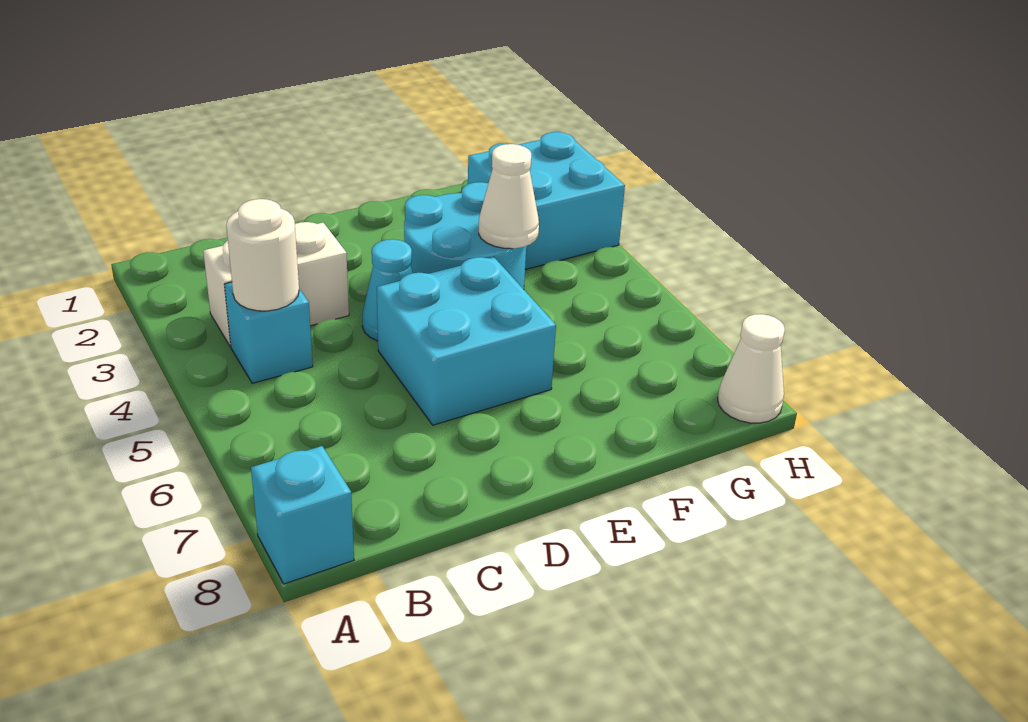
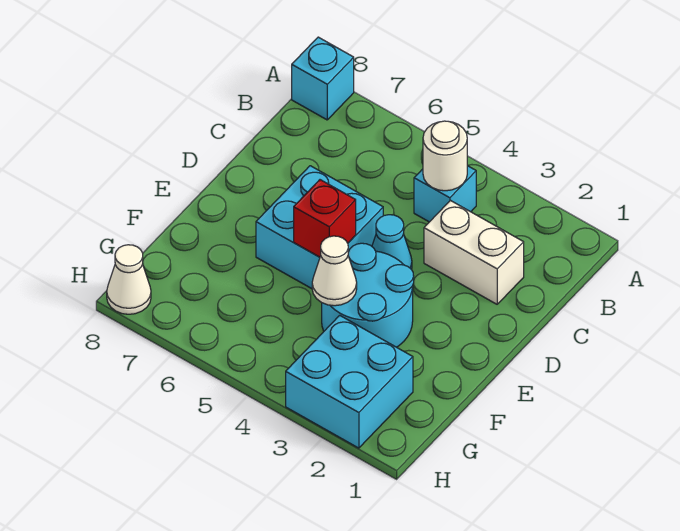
white 1x2 brick [203,222,349,347] -> white 1x2 brick turned to [424,201,524,304]
none -> red 1x1 brick [294,180,356,257]

